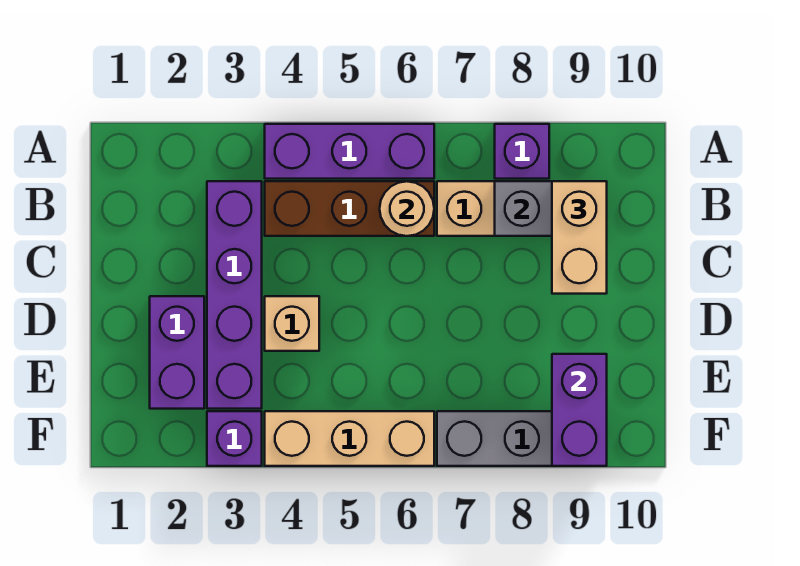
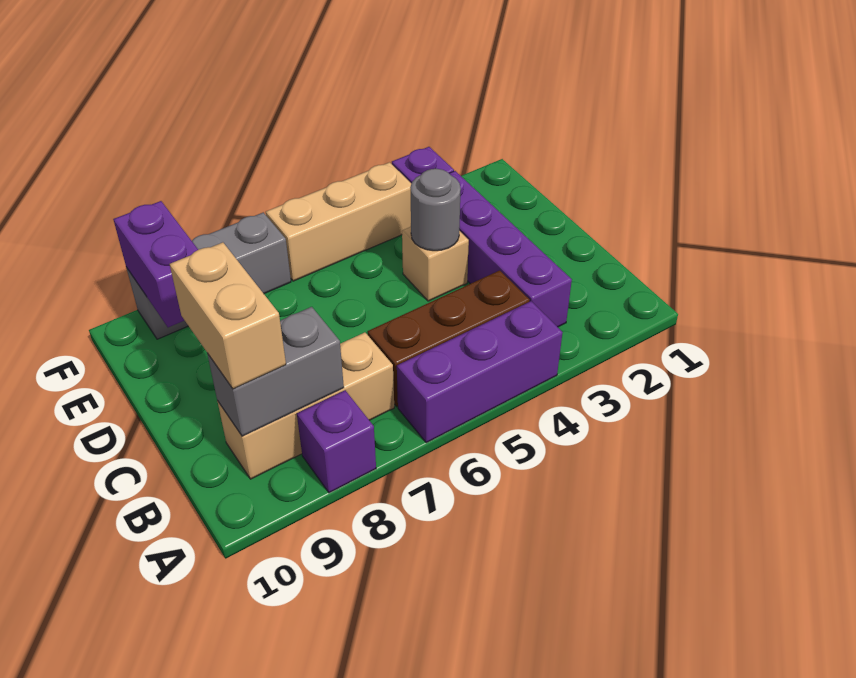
tan 1x1 round brick [380,181,434,236] -> none
purple 1x2 brick [150,296,204,409] -> none
none -> grey 1x1 round brick [410,169,461,251]

